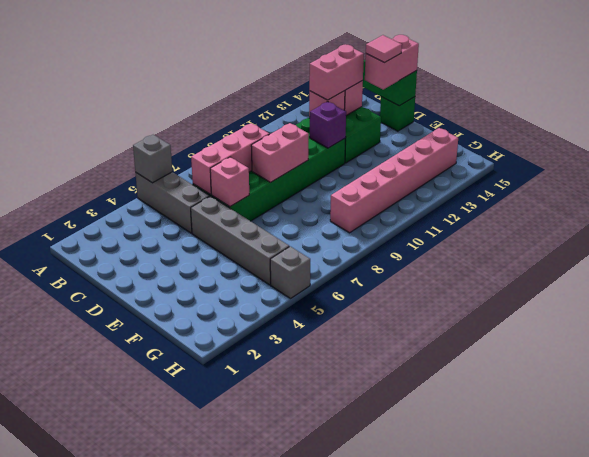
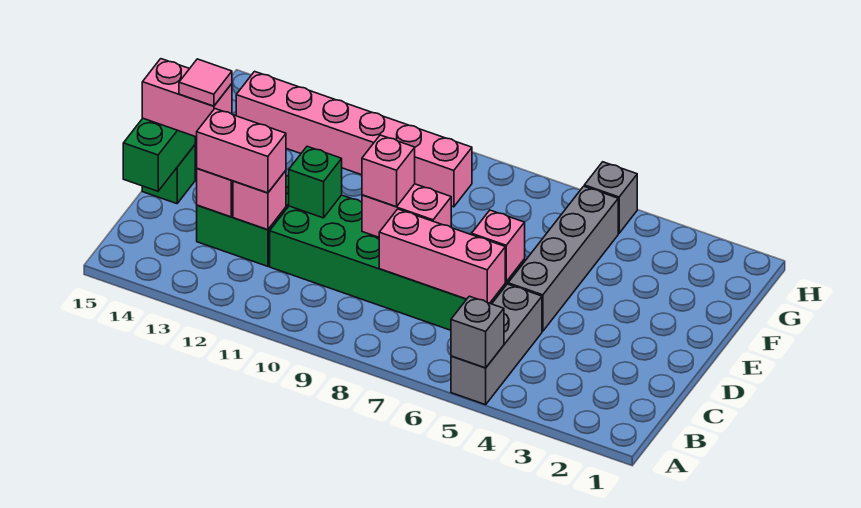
none -> pink 1x1 brick [362,135,415,207]
purple 1x1 brick [309,102,346,148] -> green 1x1 brick [289,146,342,218]

